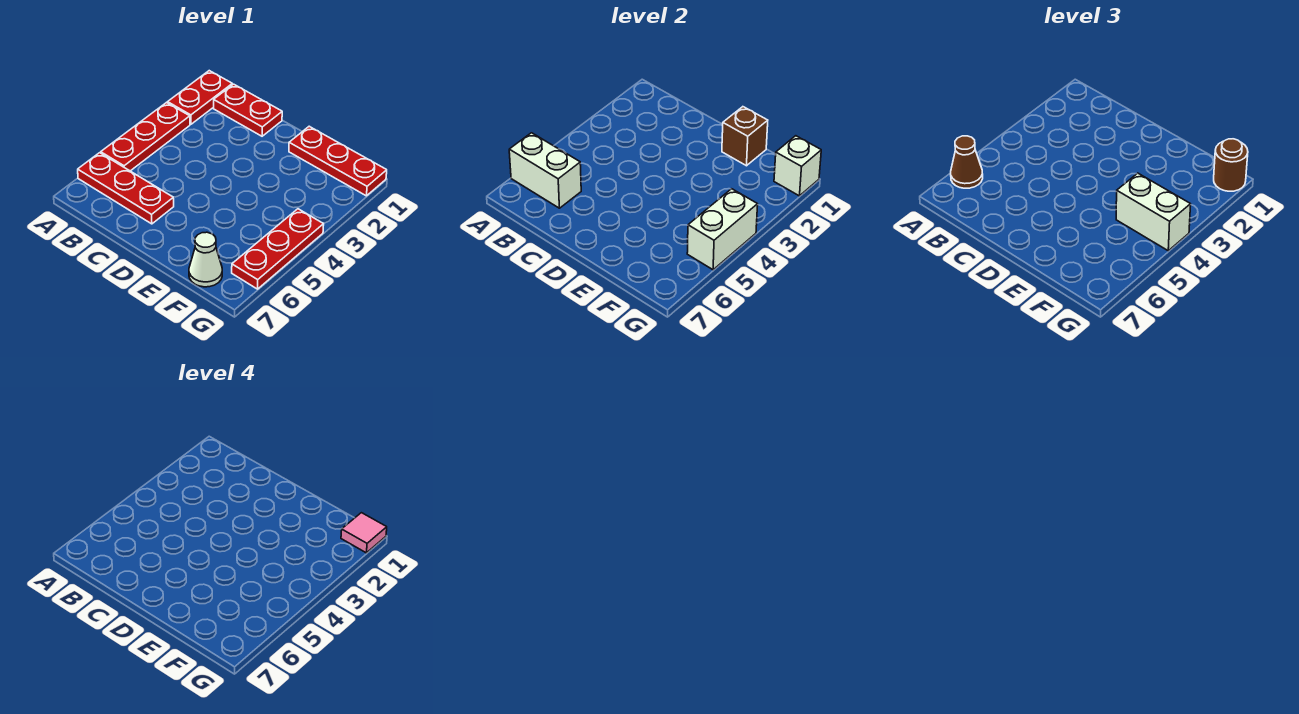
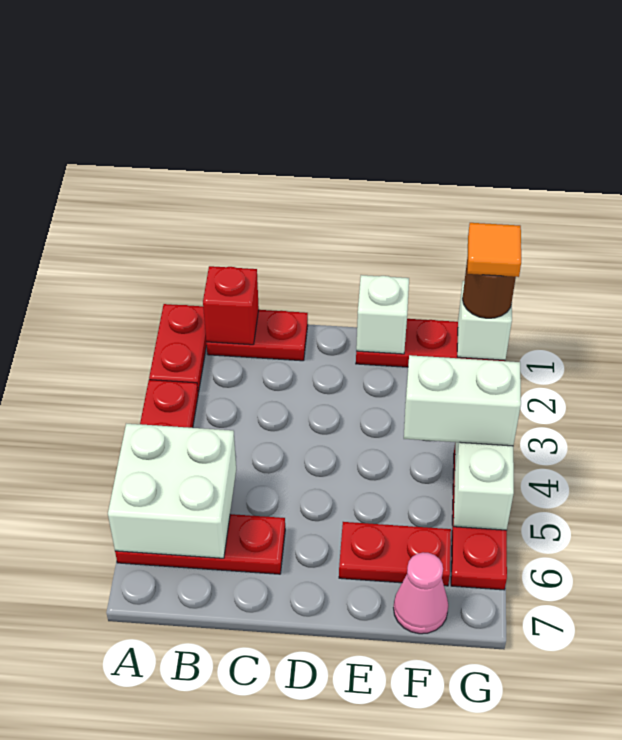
white 1x2 brick [509,133,581,208] -> white 2x2 brick [108,424,236,558]
brown 1x1 cone [951,136,983,188] -> none
none -> red 1x1 brick [203,266,259,345]
brown 1x1 brick [722,107,768,166] -> white 1x1 brick [356,275,409,354]
none -> red 1x2 plate [339,522,451,586]
white 1x1 cone [189,232,222,287] -> pink 1x1 cone [394,552,448,634]
pink 1x1 tile [341,513,387,553] -> orange 1x1 tile [467,223,521,277]

